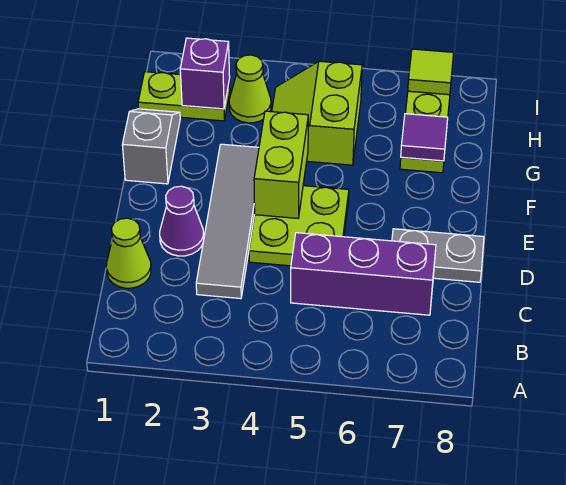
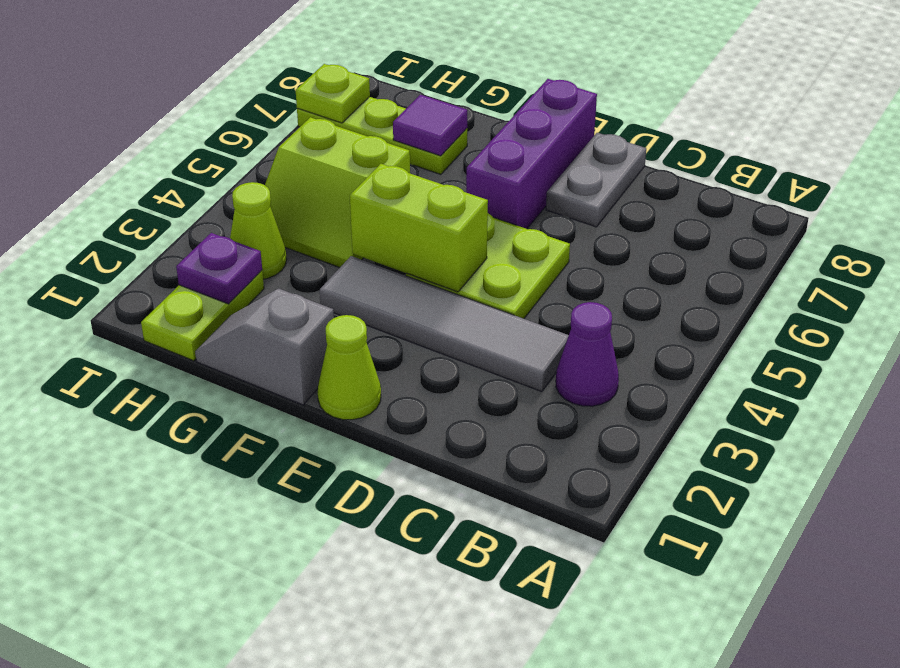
lime 1x1 cone [106,218,151,288] -> lime 1x1 cone moved to [318,315,381,420]
purple 1x3 brick [291,233,436,315] -> purple 1x3 brick moved to [466,79,597,229]
purple 1x1 cone [160,186,204,256] -> purple 1x1 cone moved to [556,302,619,406]
purple 1x1 brick [180,38,230,109] -> purple 1x1 plate [176,233,262,304]
lime 1x1 tile [408,49,454,95] -> lime 1x1 plate [296,64,370,123]

